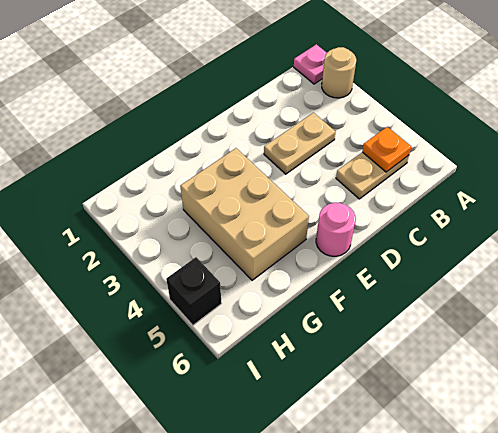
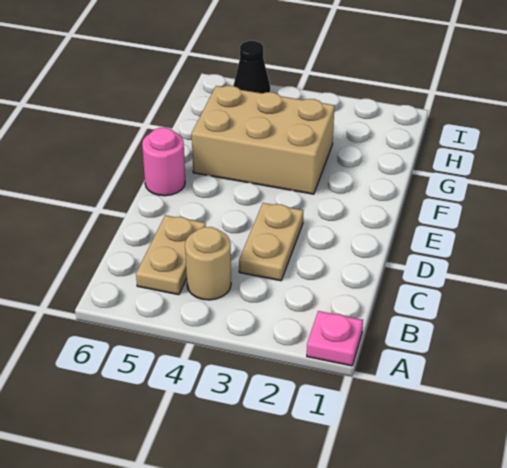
tan 1x1 round brick [322,47,356,98] -> tan 1x1 round brick moved to [185,227,231,300]
orange 1x1 plate [362,127,411,172] -> none
black 1x1 brick [166,257,222,325] -> black 1x1 cone [233,41,270,93]

